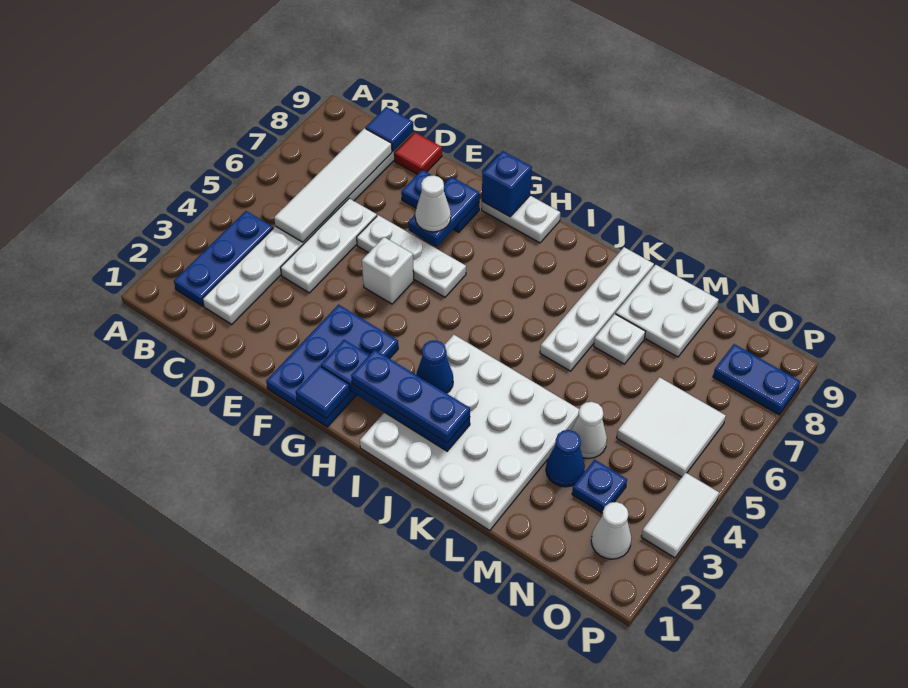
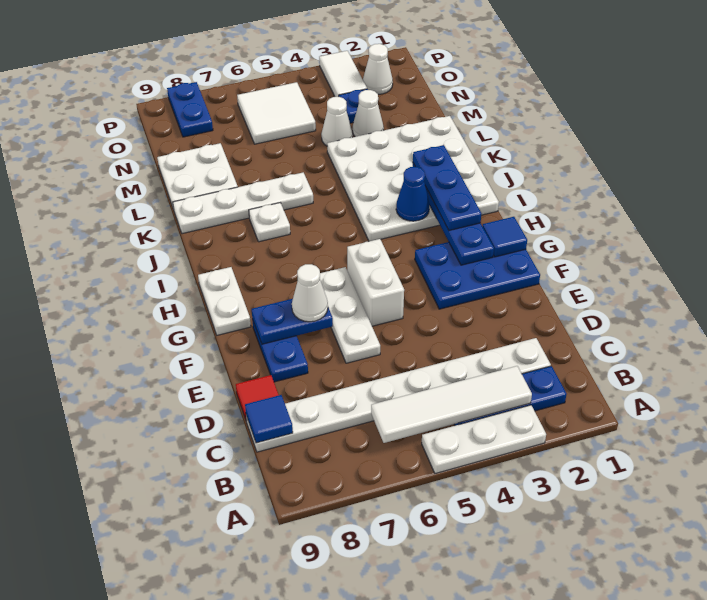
white 1x4 tile [274,128,392,242] -> white 1x4 tile moved to [371,366,532,443]
white 1x3 plate [281,198,377,293] -> white 1x3 plate moved to [422,405,546,474]
white 1x1 brick [362,237,414,304] -> white 1x2 brick [347,239,404,326]
blue 1x1 brick [482,151,532,217] -> none
white 1x1 plate [594,314,646,364] -> white 1x1 plate moved to [249,203,290,242]
blue 1x1 cone [546,430,585,487] -> white 1x1 cone [353,90,384,137]
white 1x2 tile [641,473,719,558] -> white 1x2 tile turned to [319,51,367,97]

